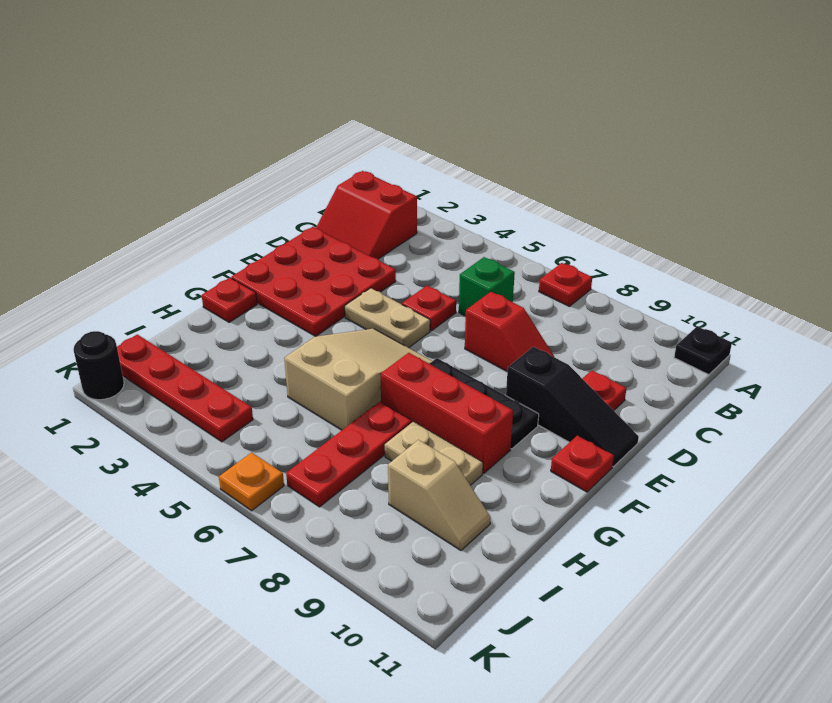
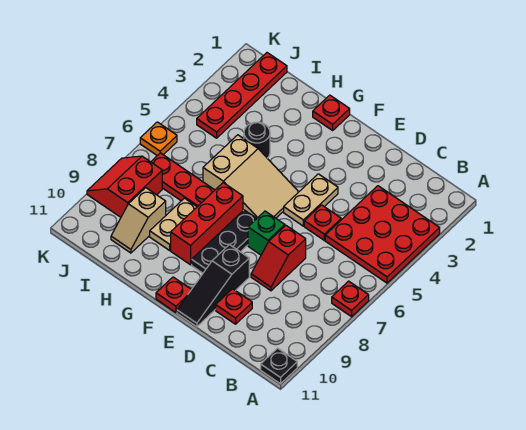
red 2x2 slope [316,171,417,259] -> red 2x2 slope moved to [87,156,162,217]
green 1x1 brick [459,257,515,316] -> green 1x1 brick moved to [248,211,285,255]
red 3x3 plate [231,227,396,336] -> red 3x3 plate moved to [325,186,440,283]
black 1x1 round brick [73,331,124,400] -> black 1x1 round brick moved to [244,122,270,158]

